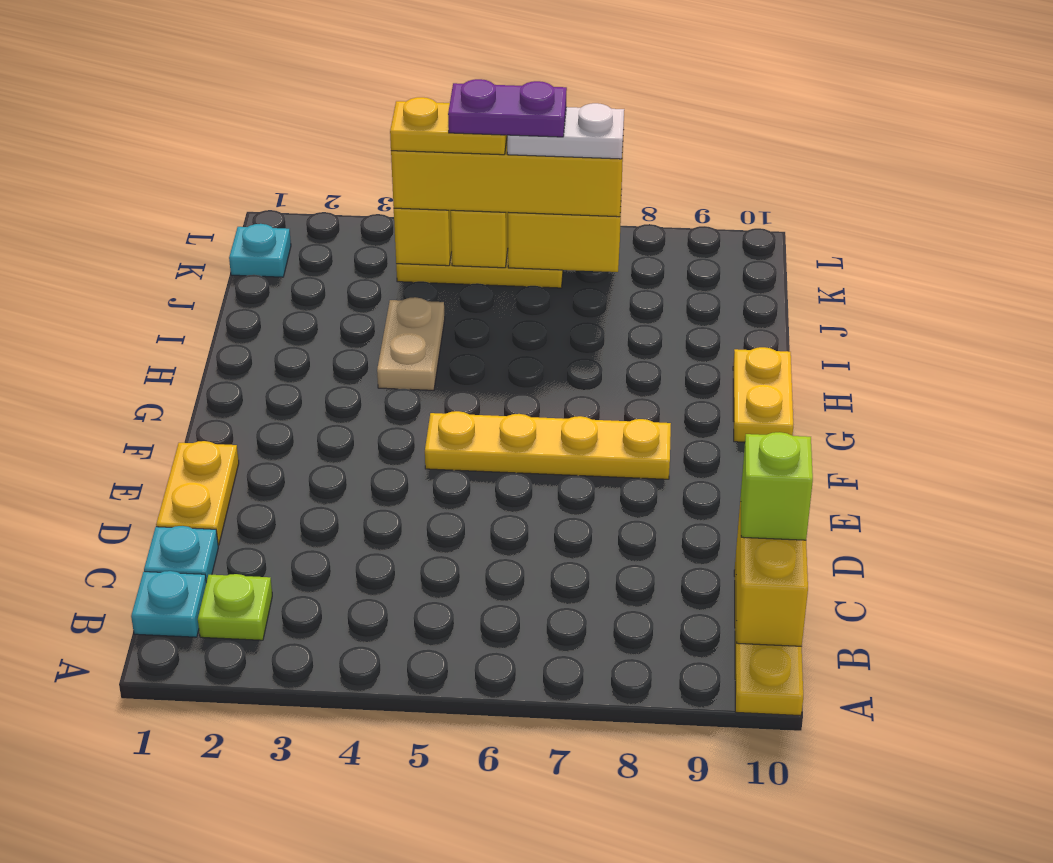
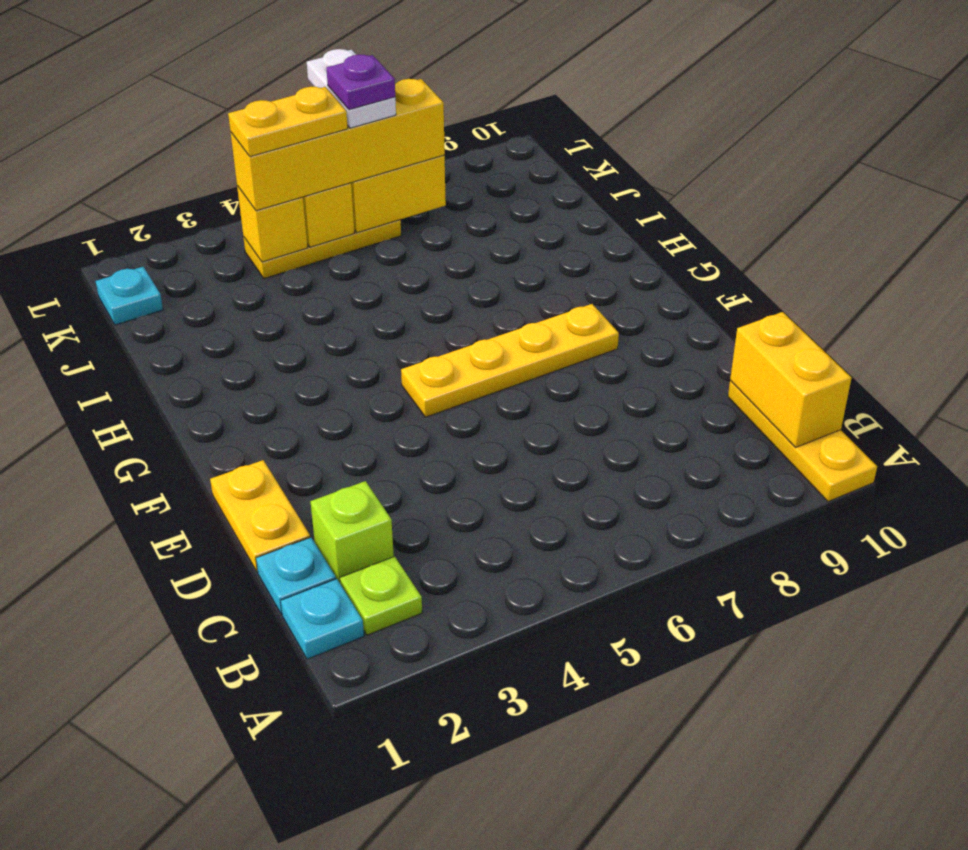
lime 1x1 brick [741,432,813,540] -> lime 1x1 brick moved to [310,481,394,583]
yellow 1x2 plate [733,347,793,442] -> none
tan 1x2 plate [377,297,445,390] -> none
purple 1x2 plate [448,79,567,137] -> purple 1x1 plate [326,55,395,110]
white 1x2 plate [507,103,624,159] -> white 1x2 plate turned to [307,49,396,128]

